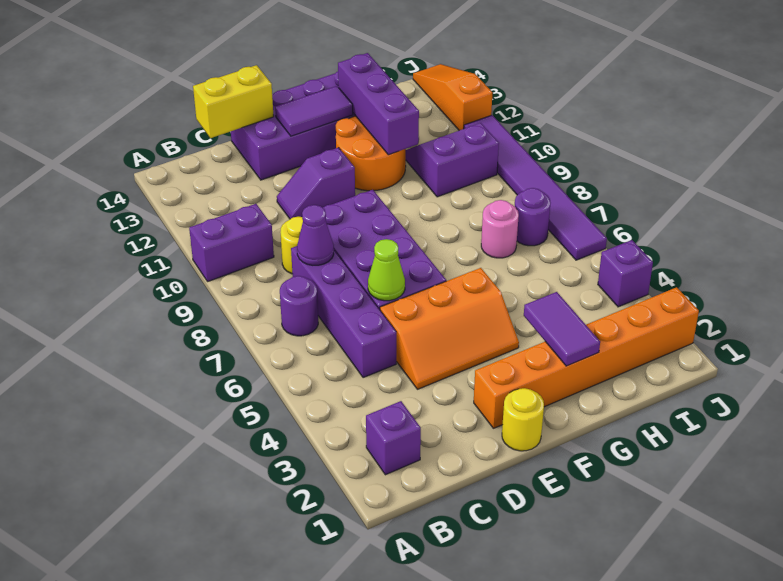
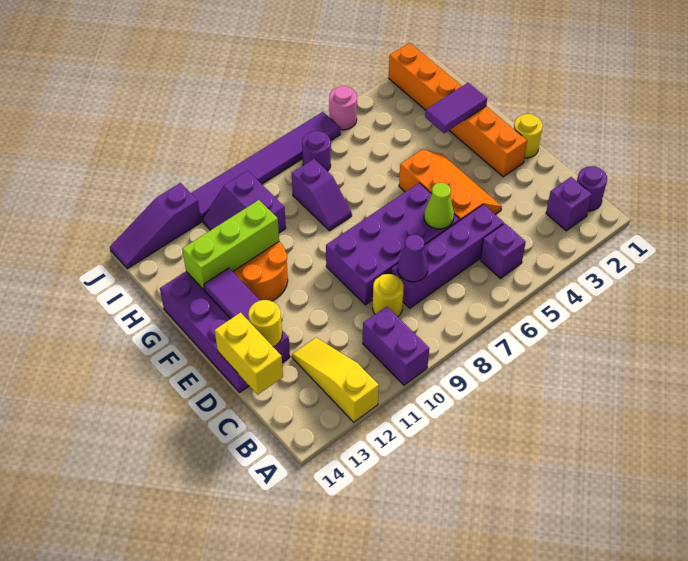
none -> yellow 1x3 slope [292,338,379,422]
purple 1x1 round brick [280,276,318,336] -> purple 1x1 round brick moved to [577,166,607,211]
purple 1x2 slope [277,148,355,219] -> purple 1x2 slope moved to [292,159,352,231]
none -> yellow 1x1 round brick [248,300,282,347]
purple 1x3 brick [338,53,419,155] -> lime 1x3 brick [182,200,279,290]
pink 1x1 round brick [481,200,519,258] -> pink 1x1 round brick moved to [329,86,357,130]
purple 1x1 brick [598,240,653,307] -> purple 1x1 brick moved to [480,223,526,278]
orange 1x3 slope [413,64,493,131] -> purple 1x3 slope [110,183,201,269]

